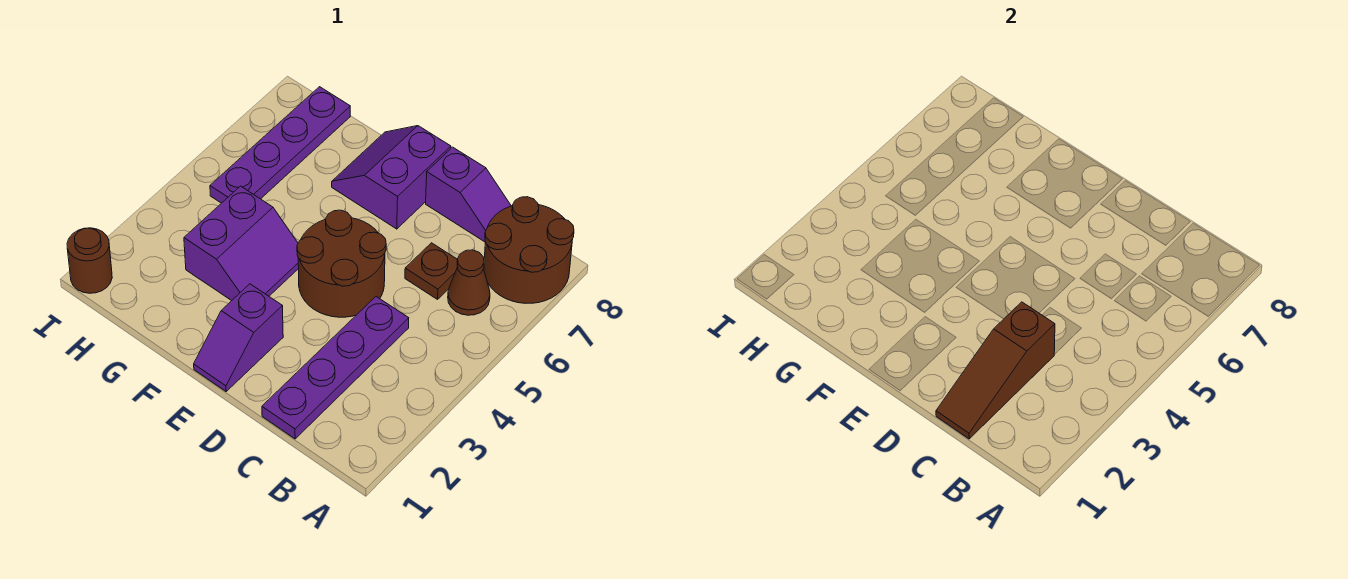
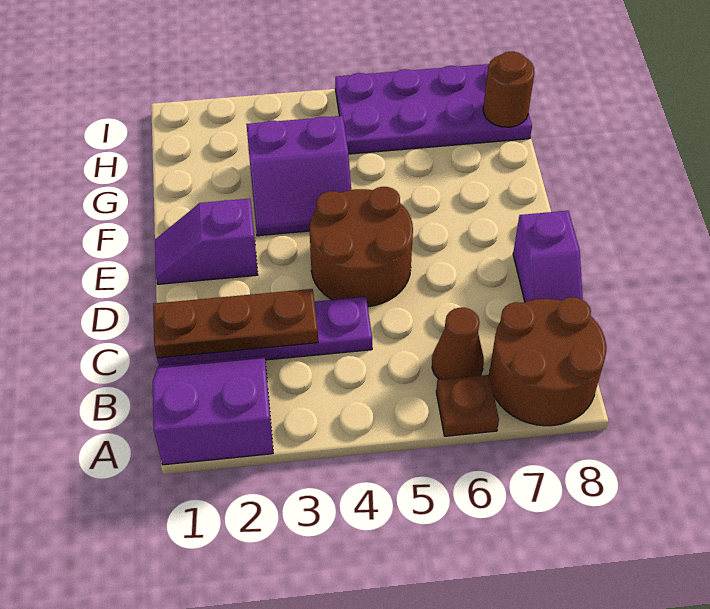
brown 1x3 slope [936,302,1055,439] -> brown 1x3 plate [153,289,318,358]
brown 1x1 plate [405,243,458,299] -> brown 1x1 plate moved to [436,375,499,436]
purple 2x2 slope [332,126,451,229] -> purple 2x2 slope moved to [152,356,273,465]
purple 1x4 plate [210,87,350,203] -> purple 2x4 plate [335,64,532,154]
brown 1x1 round brick [67,228,112,293] -> brown 1x1 round brick moved to [483,52,535,127]

